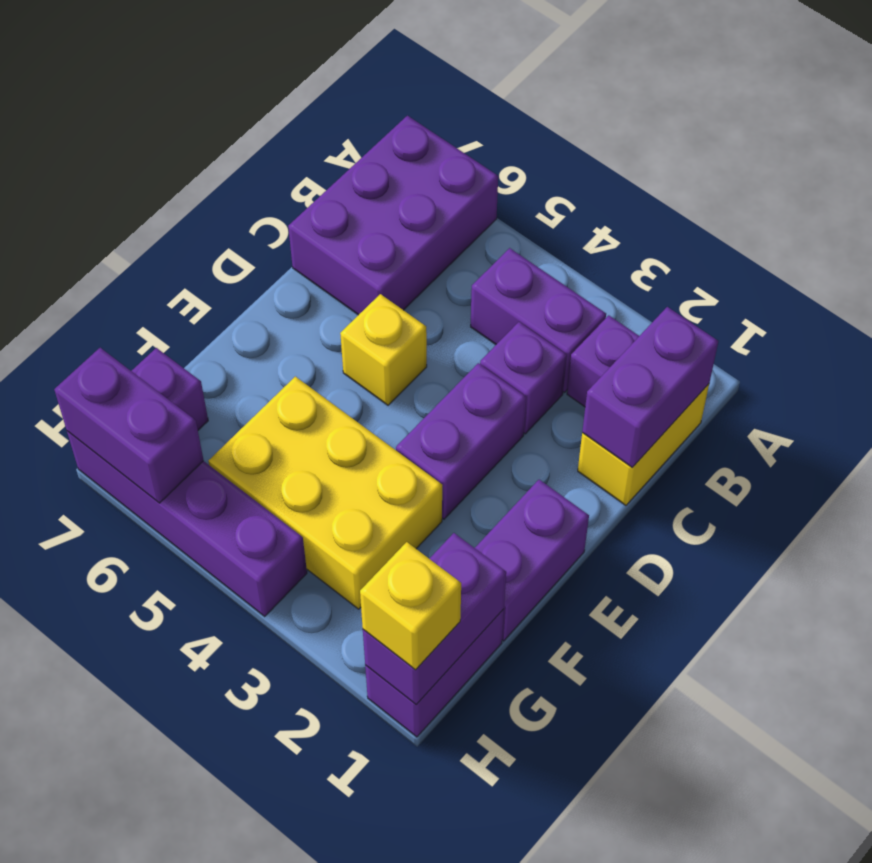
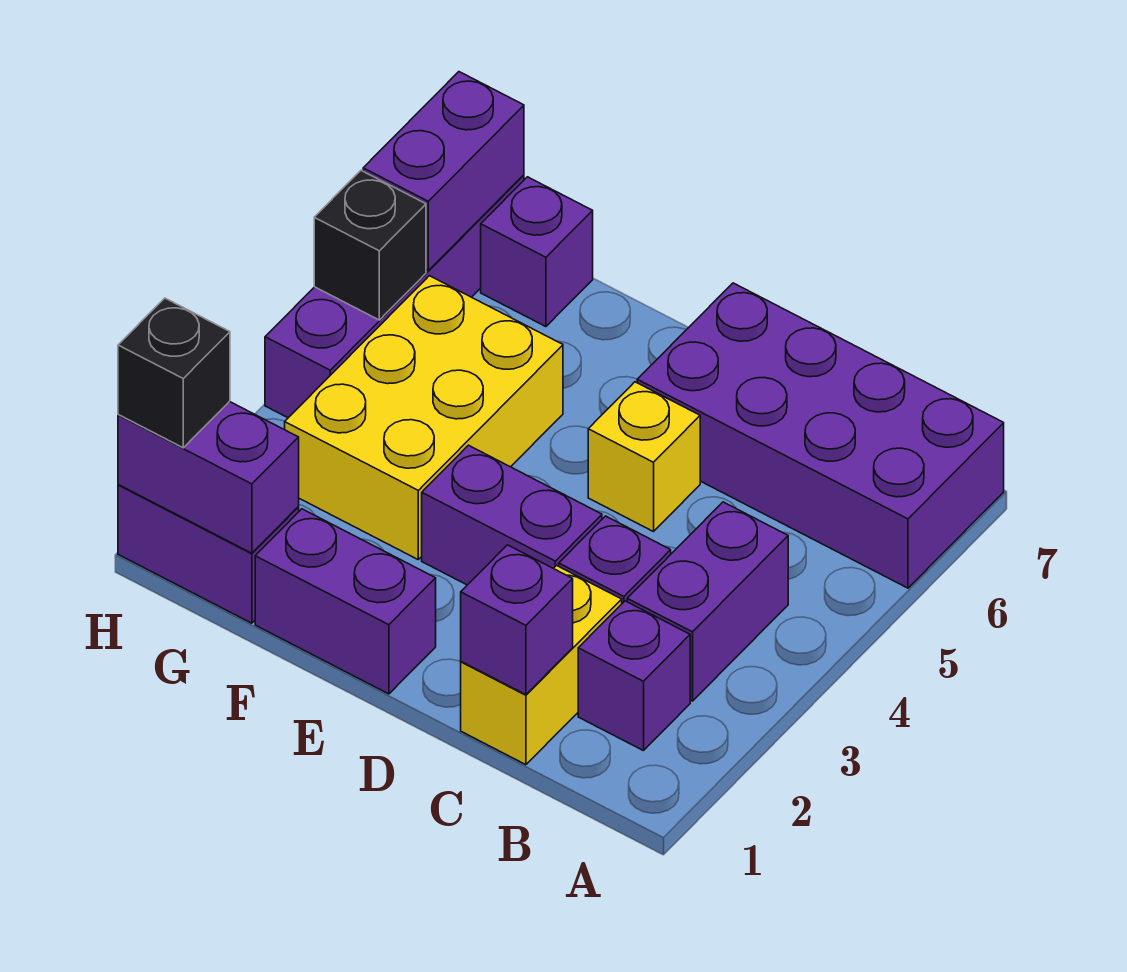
purple 2x3 brick [288,116,498,315] -> purple 2x4 brick [637,283,1004,588]
yellow 1x2 brick [578,384,709,505] -> yellow 1x2 brick turned to [461,566,622,765]
purple 1x2 brick [582,307,718,467] -> purple 1x1 brick [461,545,573,695]
yellow 1x1 brick [360,542,461,670] -> black 1x1 brick [118,298,230,448]
none -> black 1x1 brick [314,171,426,320]

